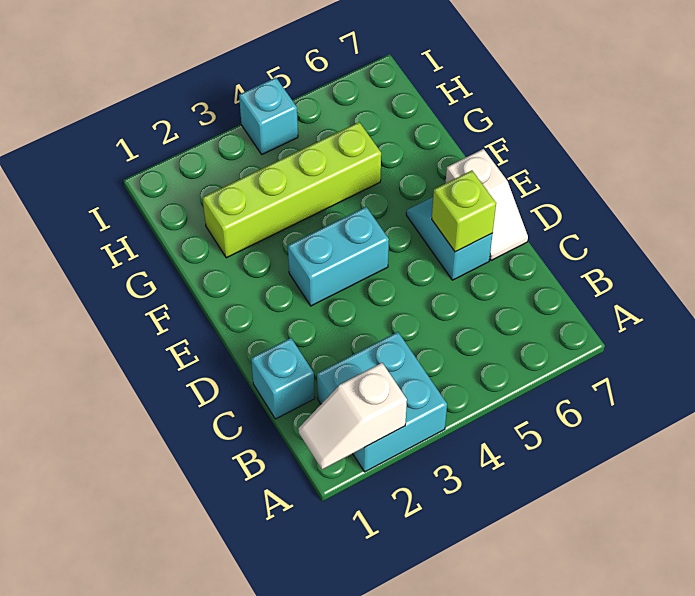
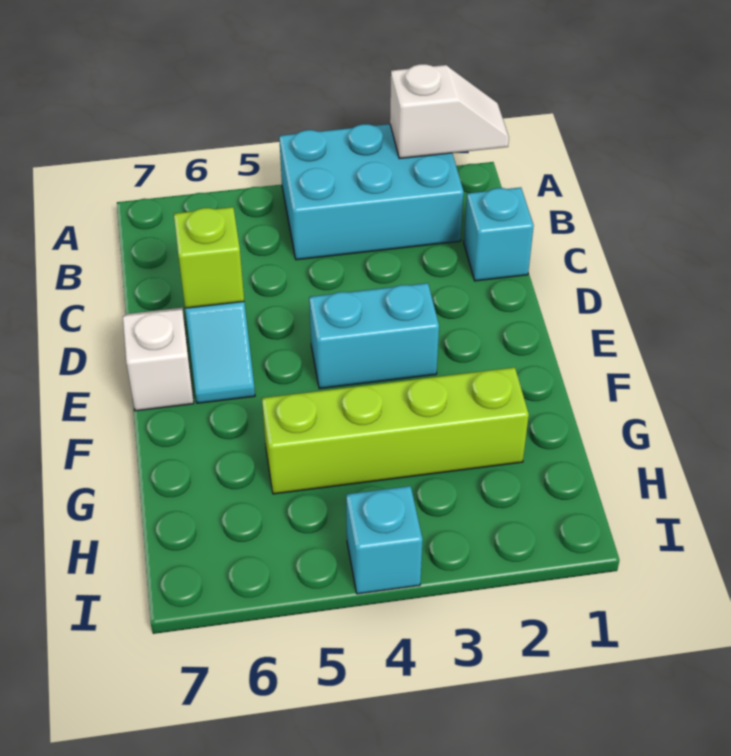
cyan 2x2 brick [317,332,447,472] -> cyan 2x3 brick [279,124,464,260]

